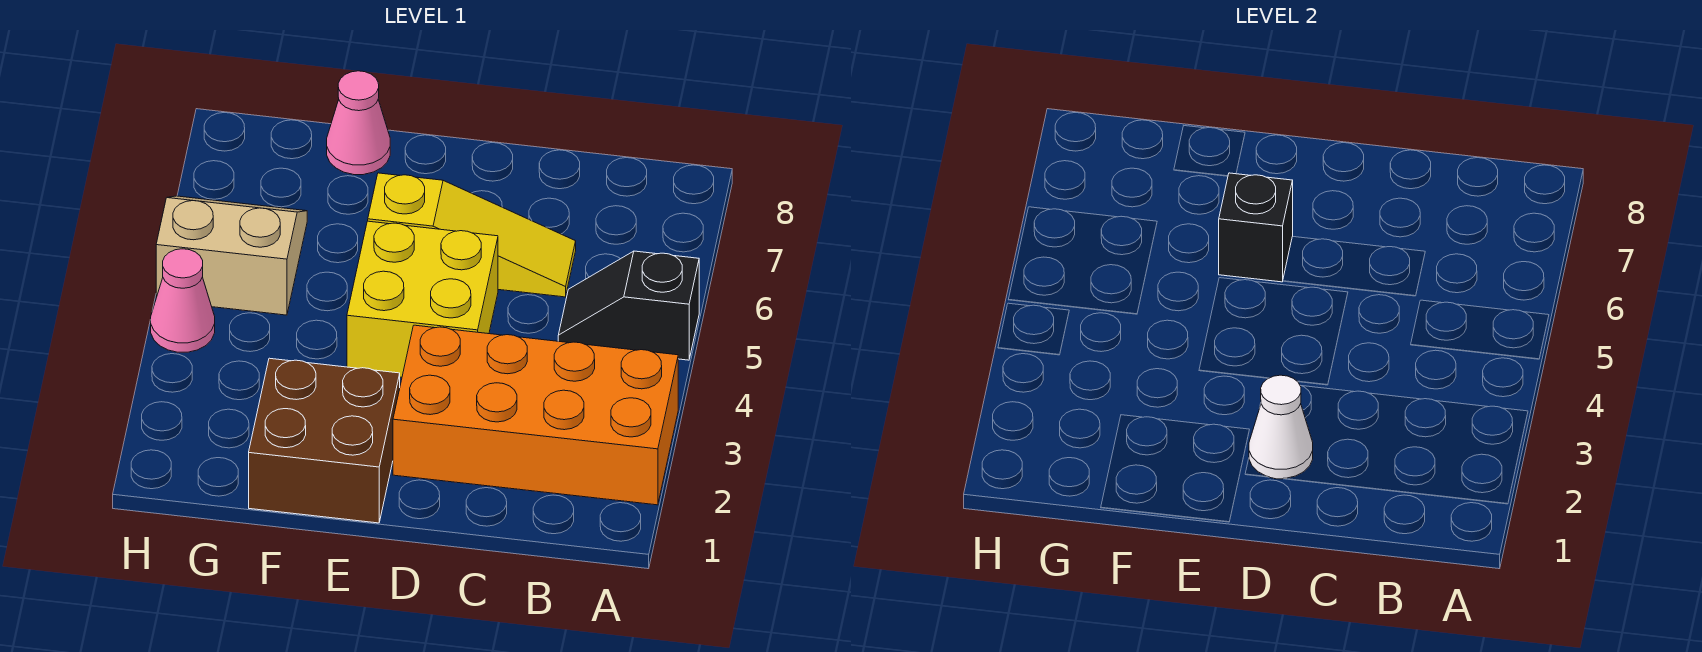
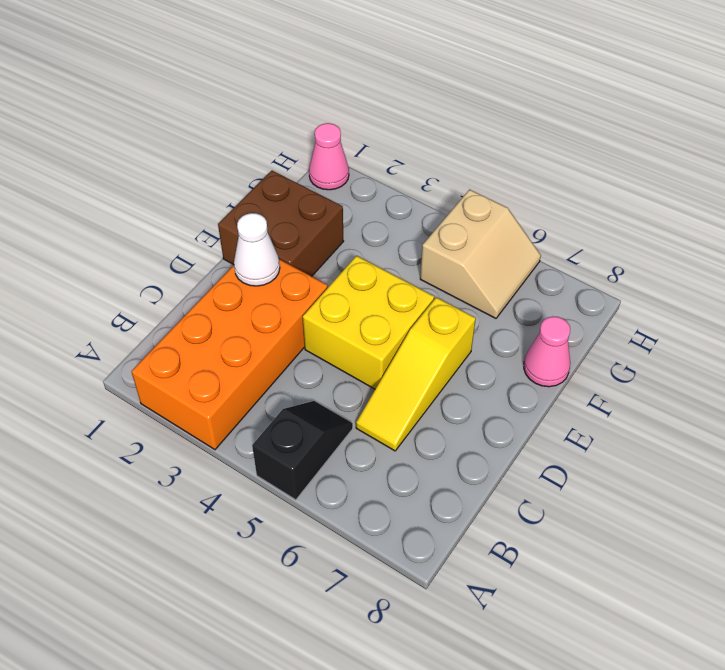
black 1x1 brick [1219,173,1293,282] -> none
pink 1x1 cone [151,249,215,352] -> pink 1x1 cone moved to [309,123,349,190]

